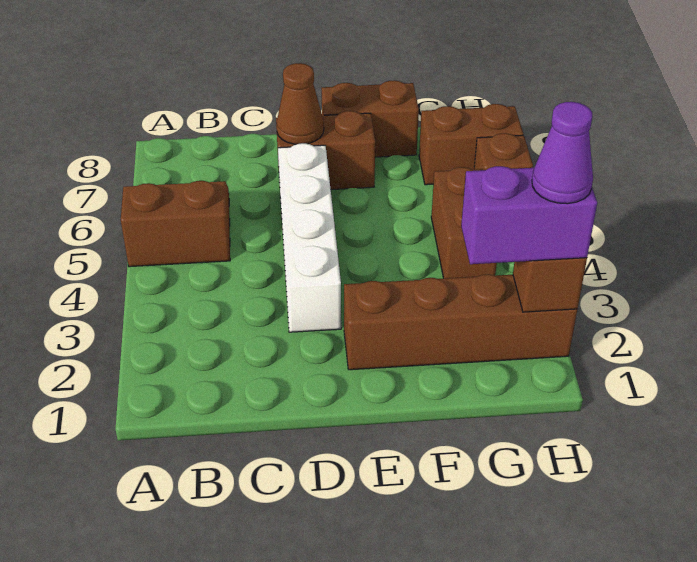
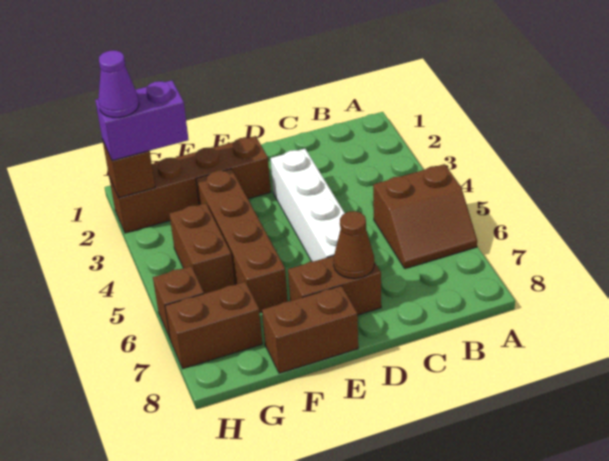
none -> brown 1x4 brick [196,169,288,312]

